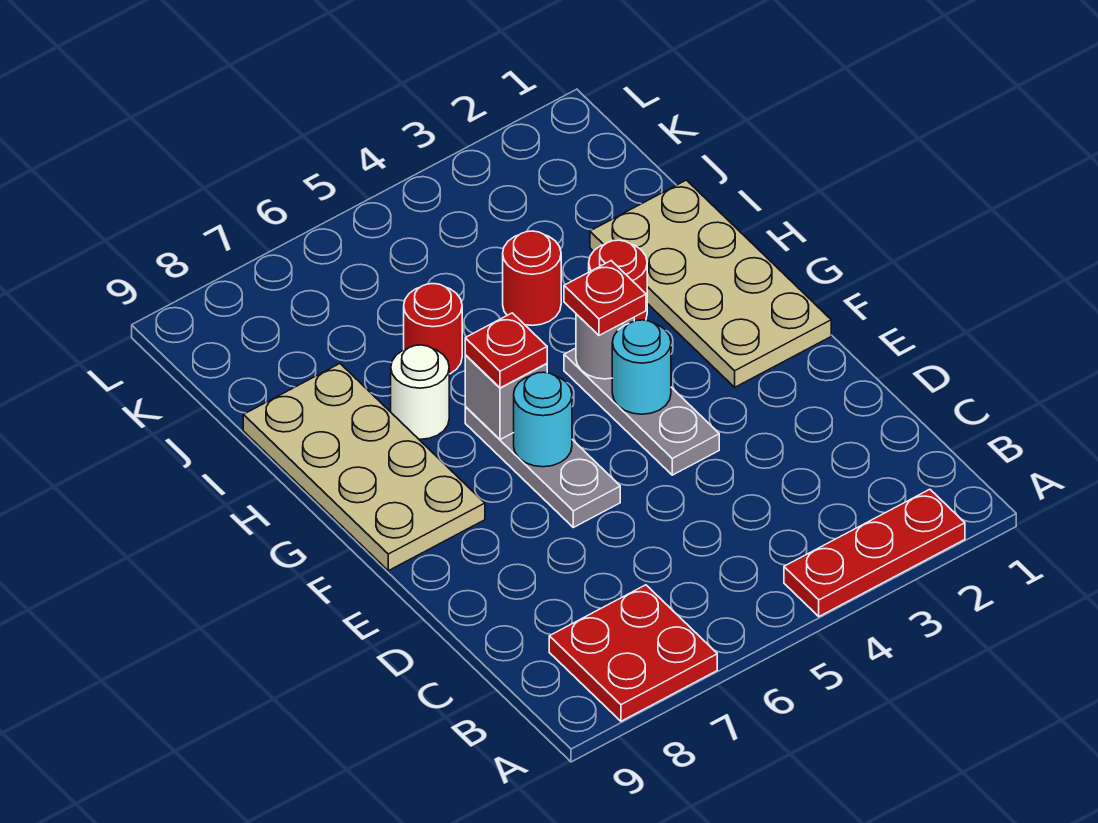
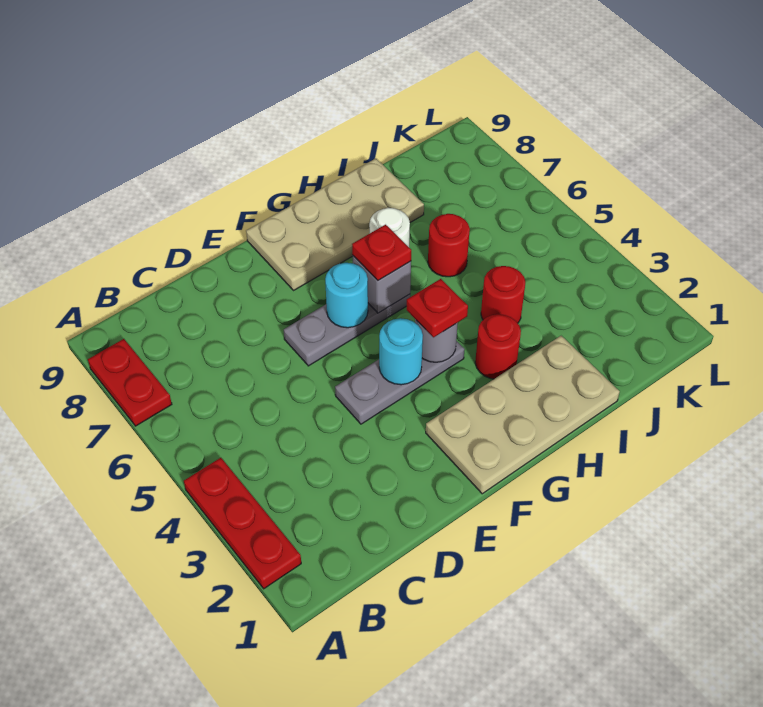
red 2x2 plate [549,585,717,721] -> red 1x2 plate [88,339,172,426]

